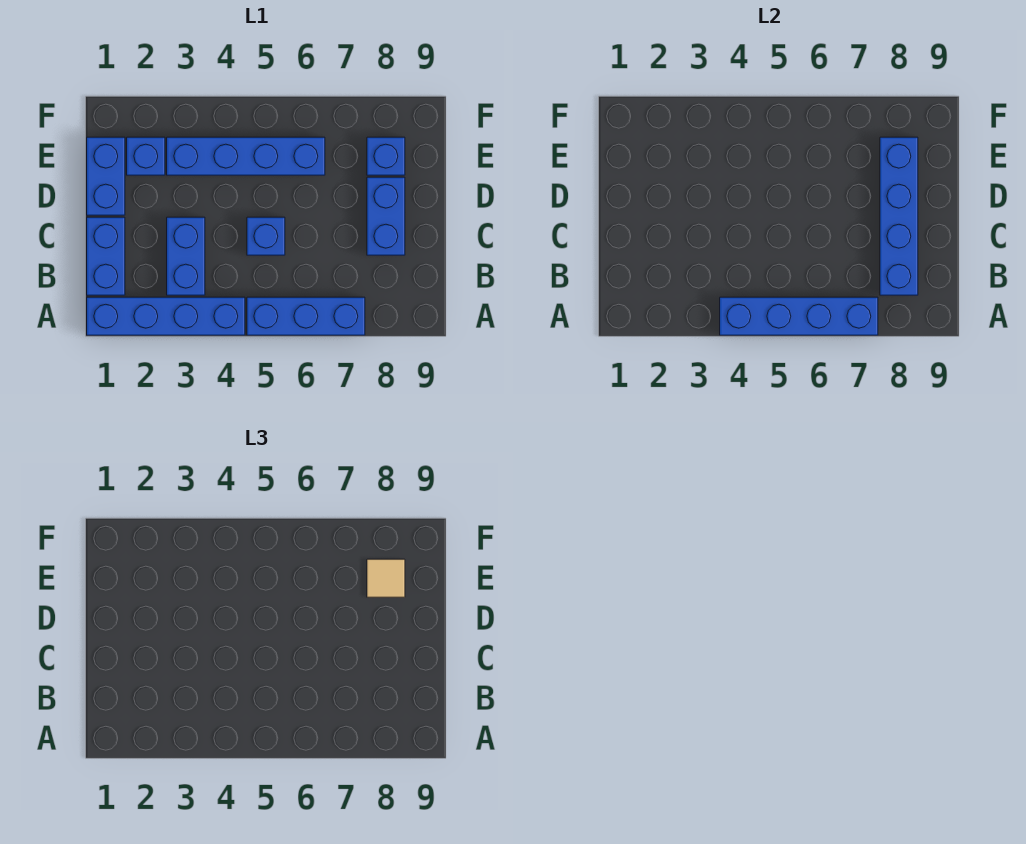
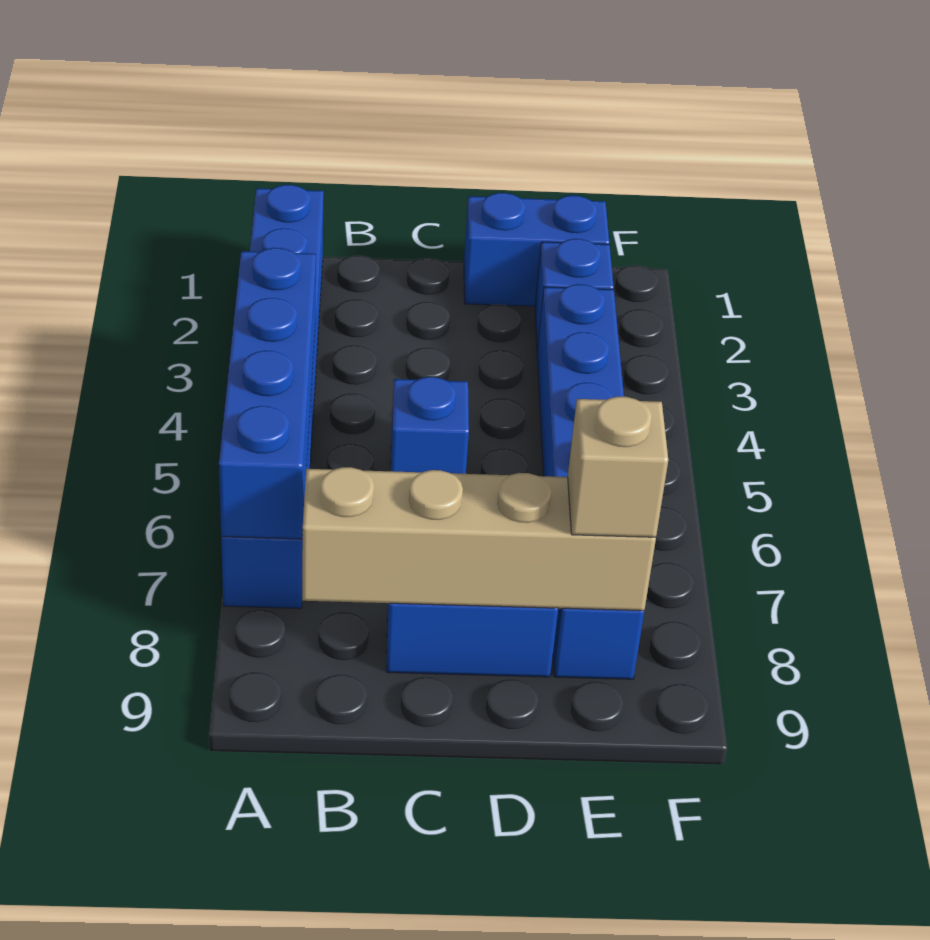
blue 1x2 brick [87,217,125,295] -> none
blue 1x2 brick [167,217,205,295] -> none
blue 1x4 brick [880,137,918,295] -> tan 1x4 brick [302,467,656,611]
tan 1x1 tile [367,559,405,597] -> tan 1x1 brick [568,397,668,537]

